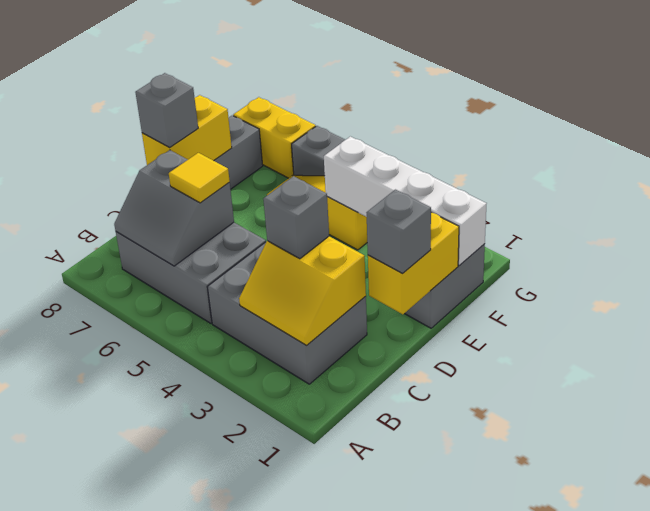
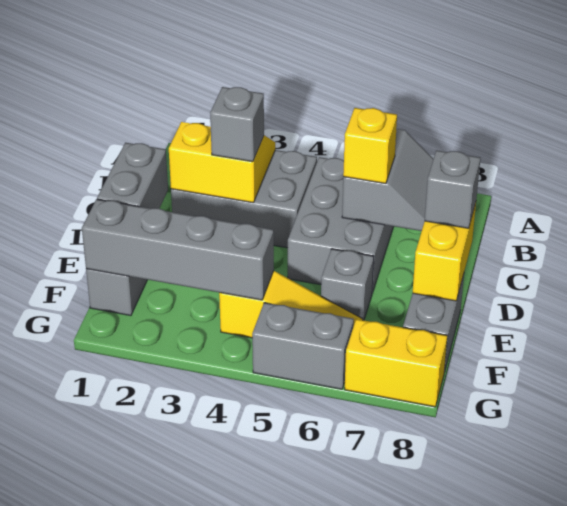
grey 2x3 brick [116,222,266,323] -> grey 2x3 brick turned to [288,157,394,293]
grey 2x2 slope [114,150,234,266] -> grey 2x2 slope turned to [342,129,433,231]
yellow 1x1 tile [169,153,230,203] -> yellow 1x1 brick [343,108,397,184]
yellow 1x2 brick [368,213,459,314] -> grey 1x2 brick [97,143,168,209]
grey 1x1 brick [366,190,431,273] -> grey 1x1 brick moved to [321,249,374,320]
white 1x4 brick [324,136,487,266] -> grey 1x4 brick [82,199,274,300]

